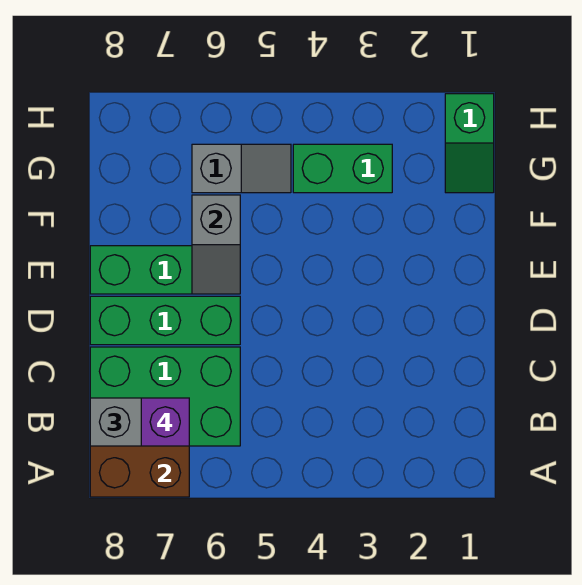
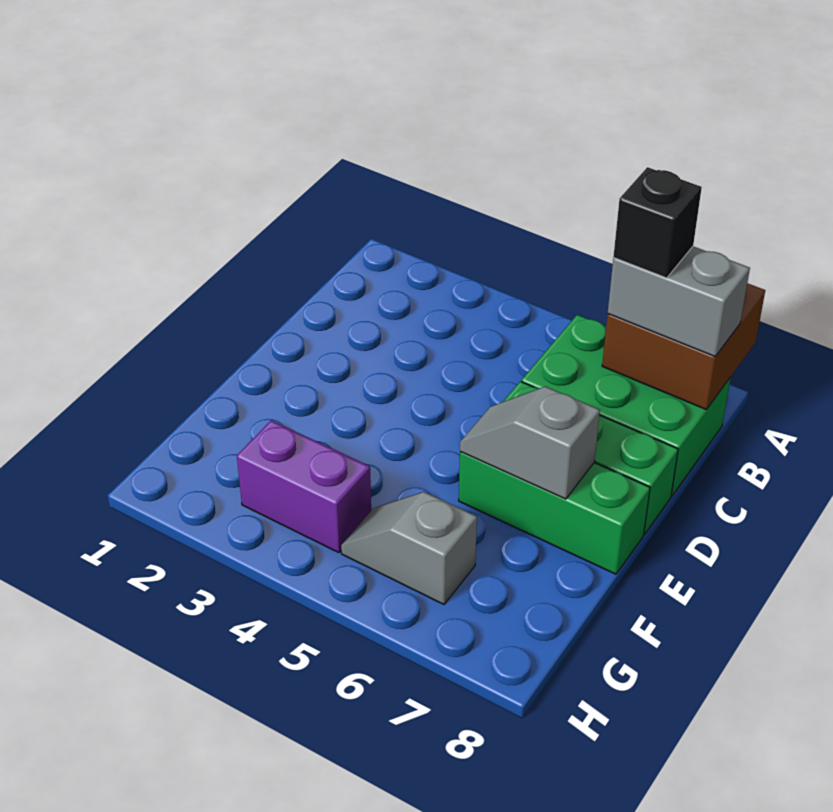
purple 1x1 brick [141,398,189,446] -> black 1x1 brick [613,167,702,278]
grey 1x2 slope [192,195,240,294] -> grey 1x2 slope turned to [460,386,600,499]
green 1x2 slope [445,94,494,193] -> none
green 1x2 brick [293,144,392,193] -> purple 1x2 brick [237,420,371,553]

